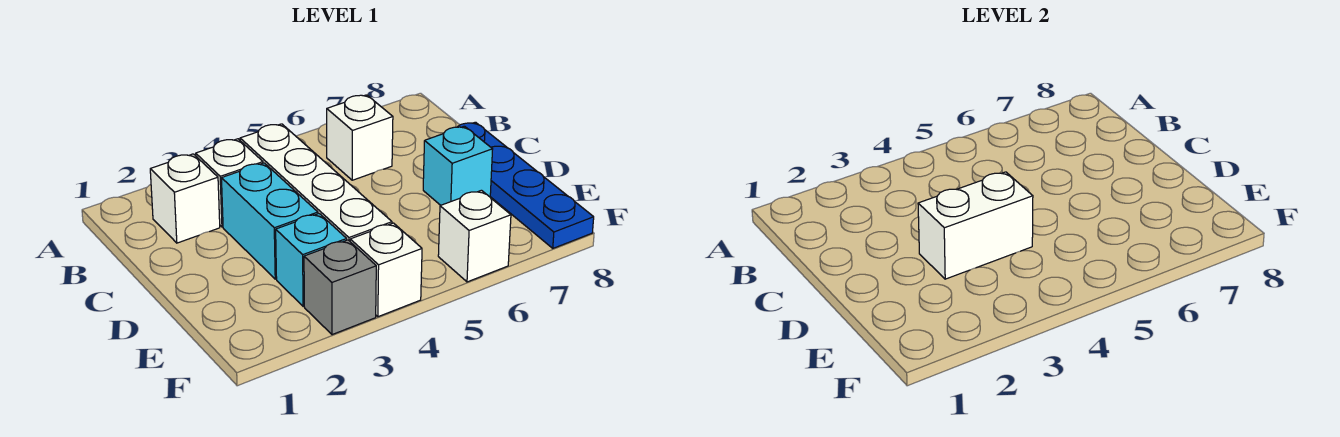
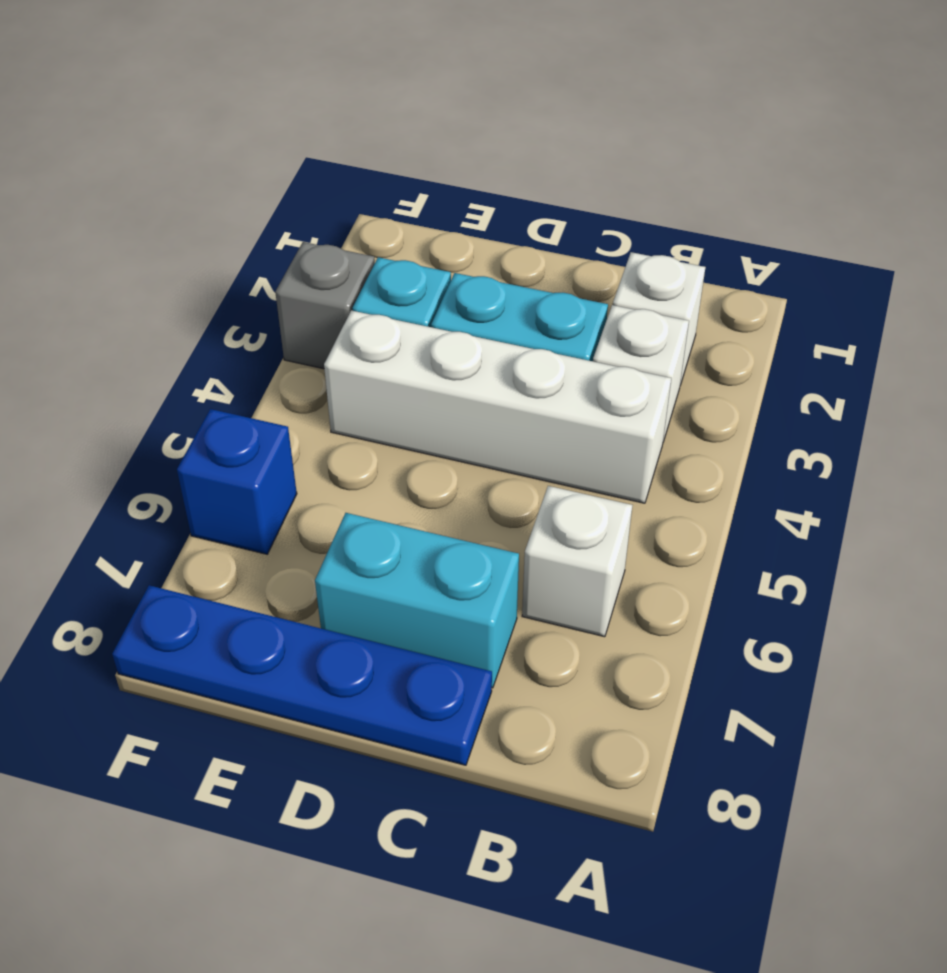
white 1x2 brick [918,172,1033,279] -> none
cyan 1x1 brick [423,126,493,205] -> cyan 1x2 brick [315,513,519,688]
white 1x1 brick [350,223,422,317] -> none
white 1x1 brick [438,190,511,282] -> blue 1x1 brick [177,409,297,554]

